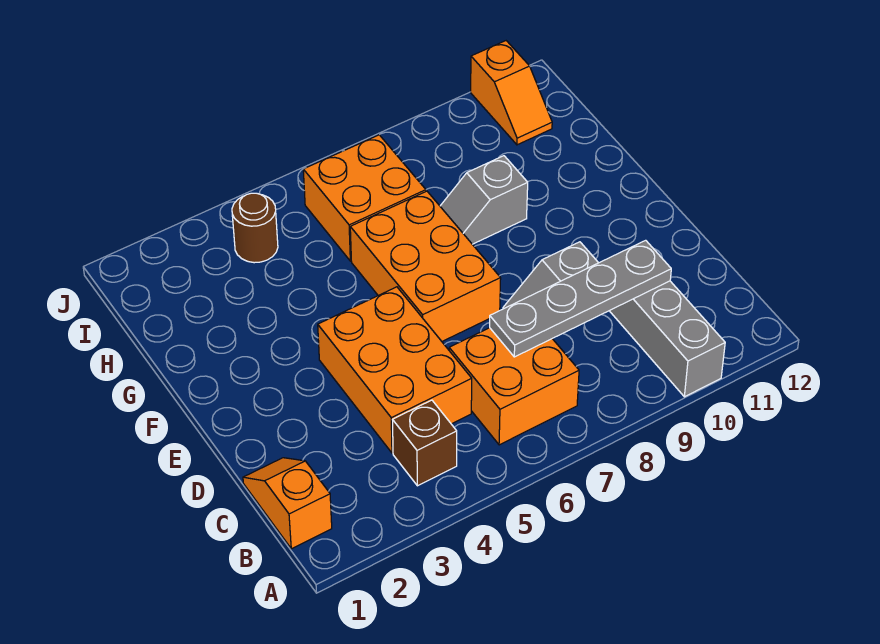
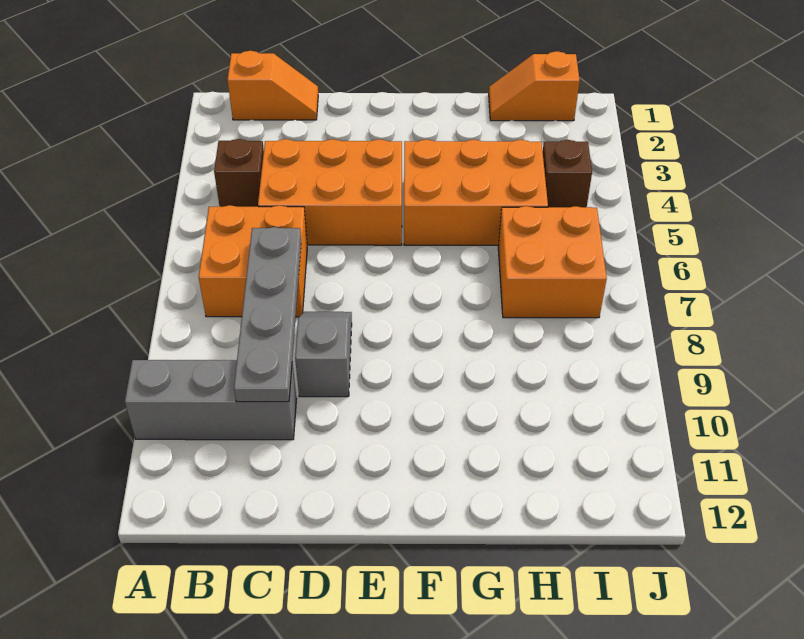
orange 2x3 brick [350,191,501,341] -> orange 2x3 brick moved to [404,139,548,245]
grey 1x2 slope [440,156,528,244] -> none
brown 1x1 round brick [232,193,278,263] -> brown 1x1 brick [543,140,592,207]
orange 1x2 slope [471,41,552,145] -> orange 1x2 slope moved to [489,51,580,121]

